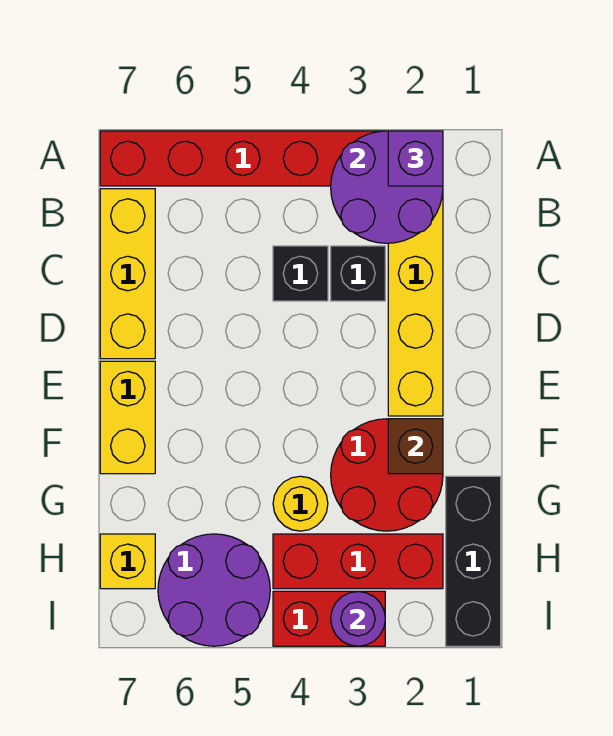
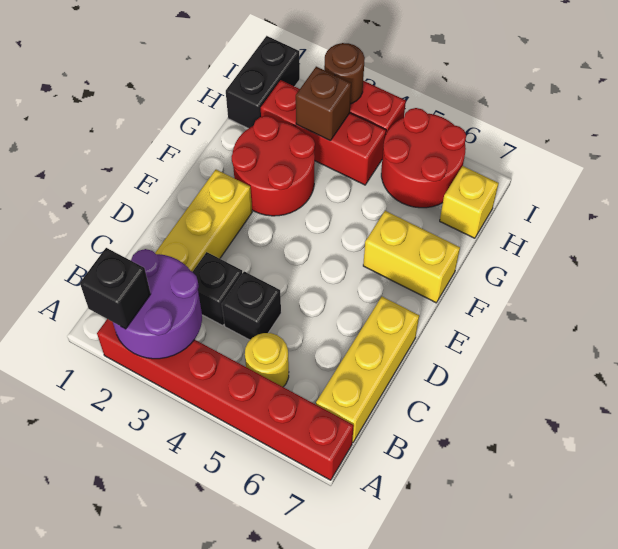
purple 1x1 brick [388,131,443,186] -> black 1x1 brick [80,248,151,329]
yellow 1x2 brick [100,361,155,474] -> yellow 1x2 brick turned to [363,211,460,303]
brown 1x1 brick [388,419,443,474] -> brown 1x1 brick moved to [296,67,351,141]
black 1x3 brick [446,476,501,646] -> black 1x2 brick [226,36,300,129]
yellow 1x1 round brick [273,476,328,531] -> yellow 1x1 round brick moved to [245,333,289,387]
purple 2x2 round brick [158,534,270,646] -> red 2x2 round brick [381,108,466,208]
purple 1x1 round brick [331,592,385,646] -> brown 1x1 round brick [324,43,365,104]

